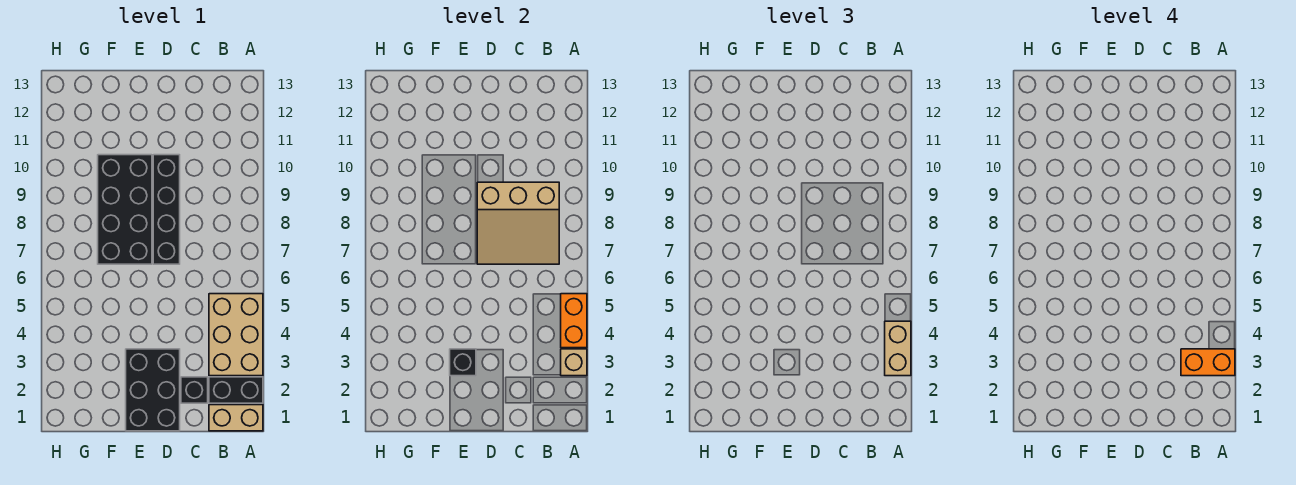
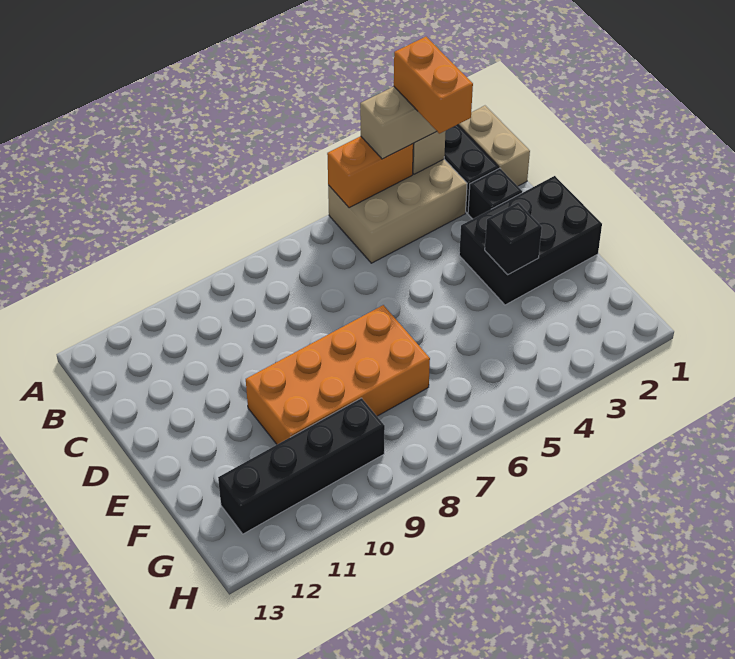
tan 3x3 slope [477,182,559,264] -> none
black 1x4 brick [153,155,180,264] -> black 1x4 brick moved to [218,398,385,534]
black 2x4 brick [98,155,152,264] -> orange 2x4 brick [246,305,430,444]

